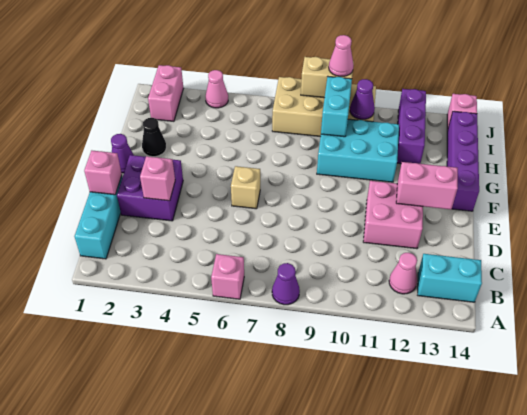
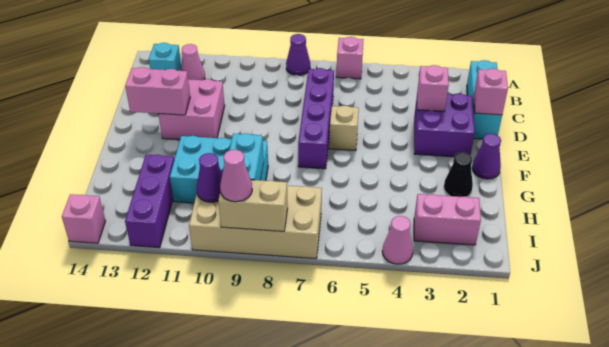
cyan 1x2 brick [418,254,482,302] -> cyan 1x1 brick [149,43,181,71]
purple 1x4 brick [447,111,479,211] -> purple 1x4 brick moved to [298,68,334,169]
pink 1x2 brick [148,65,183,121] -> pink 1x2 brick turned to [414,194,481,245]

